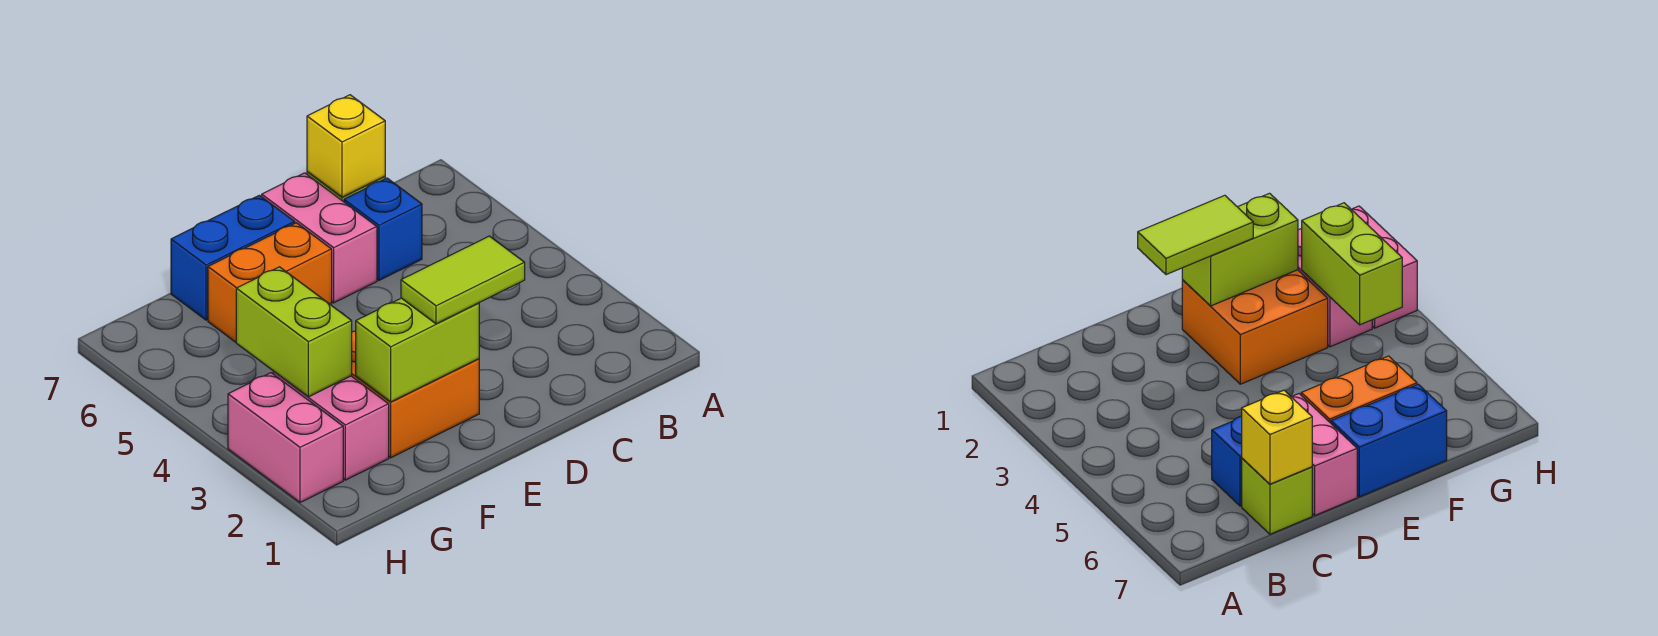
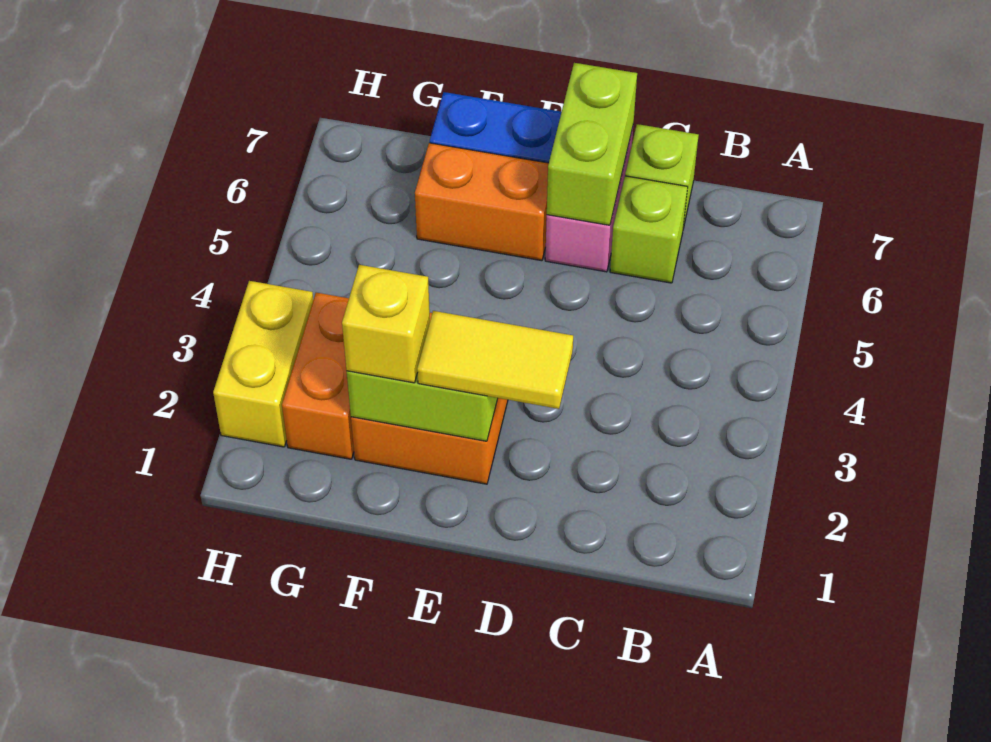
blue 1x1 brick [344,178,422,280] -> lime 1x1 brick [610,176,688,283]
yellow 1x1 brick [307,95,385,197] -> yellow 1x1 brick moved to [342,265,430,383]
lime 1x2 tile [401,236,525,324] -> yellow 1x2 tile [417,311,573,409]
pink 1x2 brick [273,372,389,480] -> orange 1x2 brick [282,293,354,459]
lime 1x2 brick [236,267,352,397] -> lime 1x2 brick moved to [547,63,637,225]
pink 1x2 brick [228,373,343,502] -> yellow 1x2 brick [213,281,313,447]

